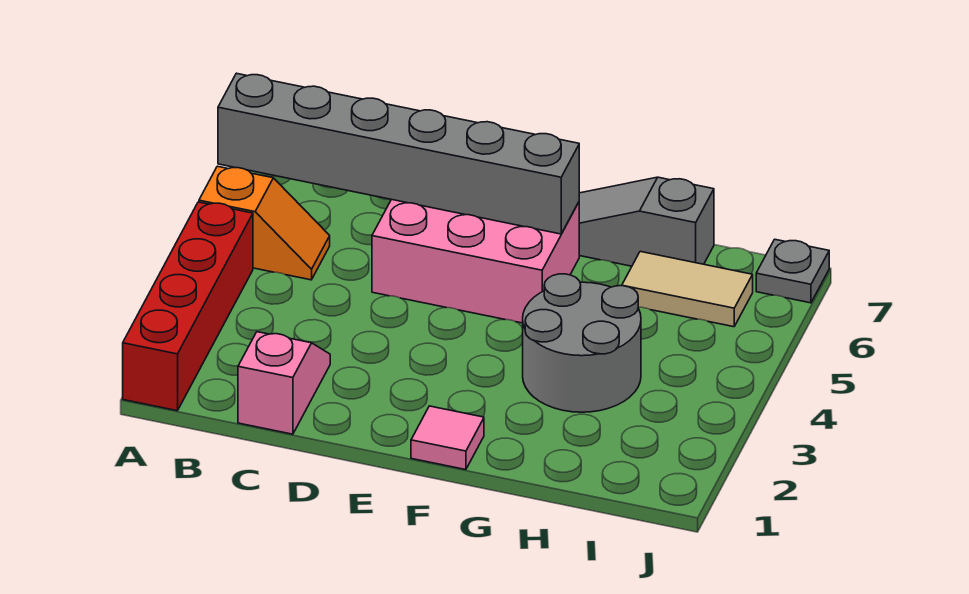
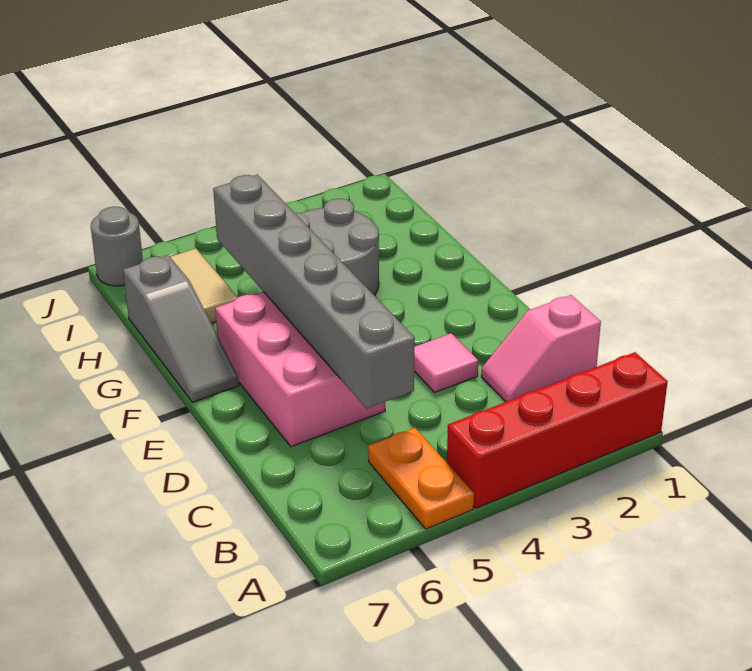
orange 1x2 slope [199,166,330,280] -> orange 1x2 plate [368,428,474,529]
grey 1x6 brick [218,73,579,234] -> grey 1x6 brick moved to [213,175,415,408]
pink 1x1 tile [411,406,484,470] -> pink 1x1 tile moved to [414,333,478,393]
grey 1x1 plate [756,239,829,303] -> grey 1x1 round brick [91,207,143,286]

